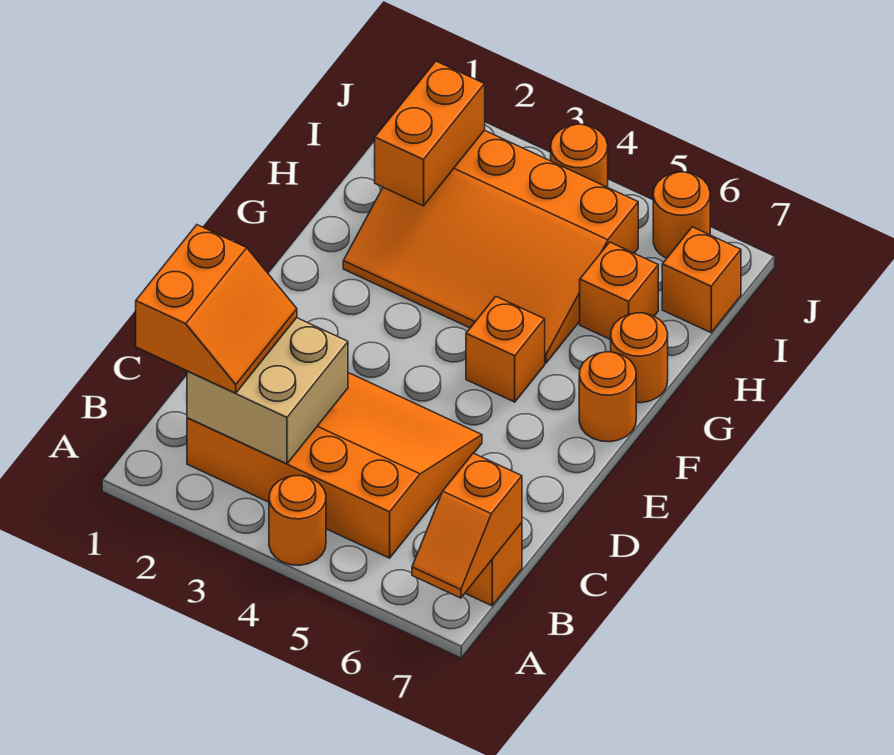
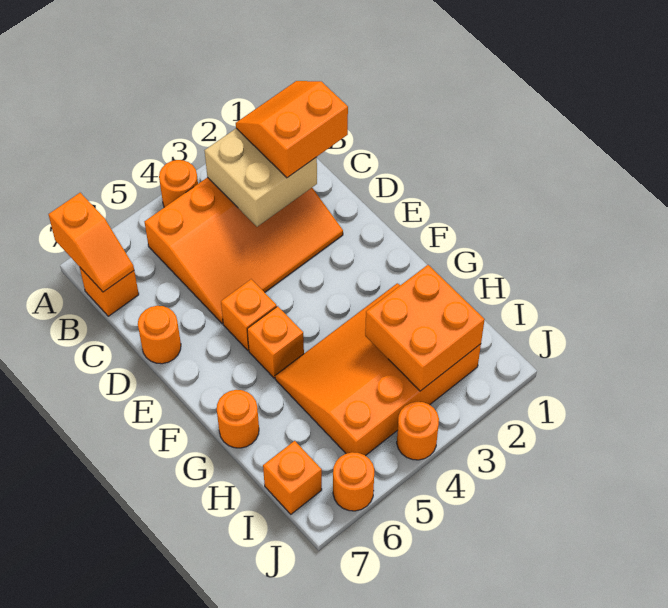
orange 1x2 slope [412,453,522,598] -> orange 1x2 slope turned to [49,193,134,292]
orange 2x2 slope [136,225,297,393] -> orange 2x2 slope turned to [236,81,348,178]
orange 1x1 round brick [579,352,636,442] -> orange 1x1 round brick moved to [138,306,181,364]
orange 1x2 brick [375,61,485,206] -> orange 2x2 brick [365,265,485,391]
orange 1x1 brick [580,242,658,340] -> orange 1x1 brick moved to [221,279,277,350]

